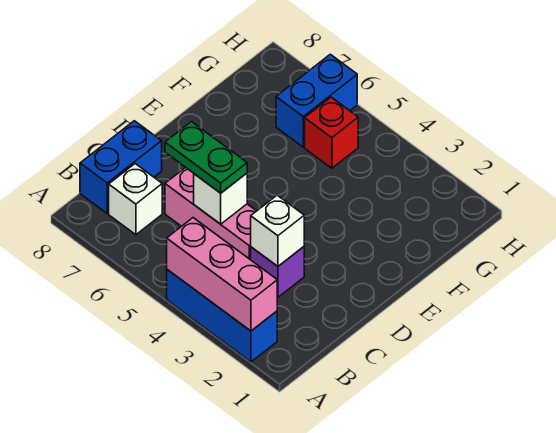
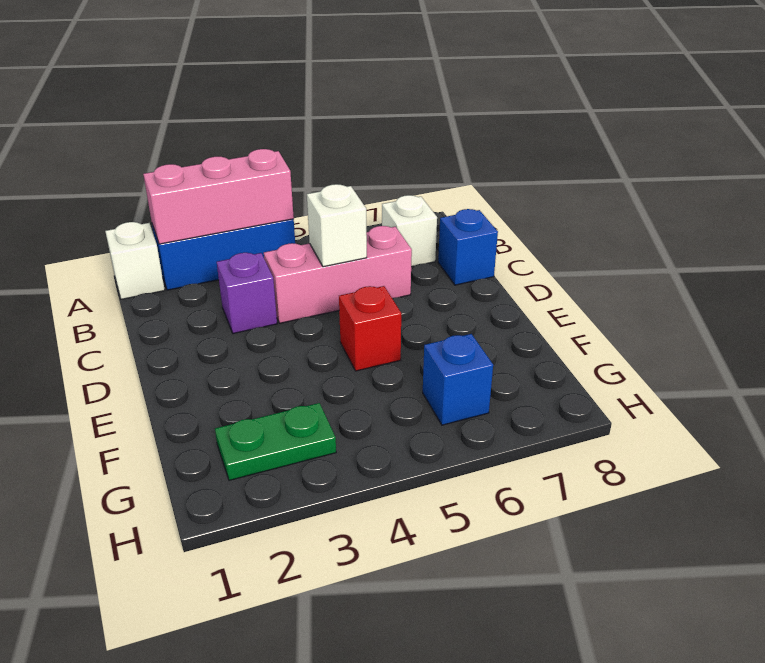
blue 1x2 brick [80,121,162,213] -> blue 1x1 brick [438,209,498,285]
white 1x1 brick [251,195,304,266] -> white 1x1 brick moved to [105,222,165,299]
green 1x2 plate [165,122,247,193] -> green 1x2 plate moved to [215,403,336,480]
red 1x1 brick [305,97,358,168] -> red 1x1 brick moved to [339,286,401,371]
blue 1x2 brick [276,54,357,147] -> blue 1x1 brick [423,334,493,425]

